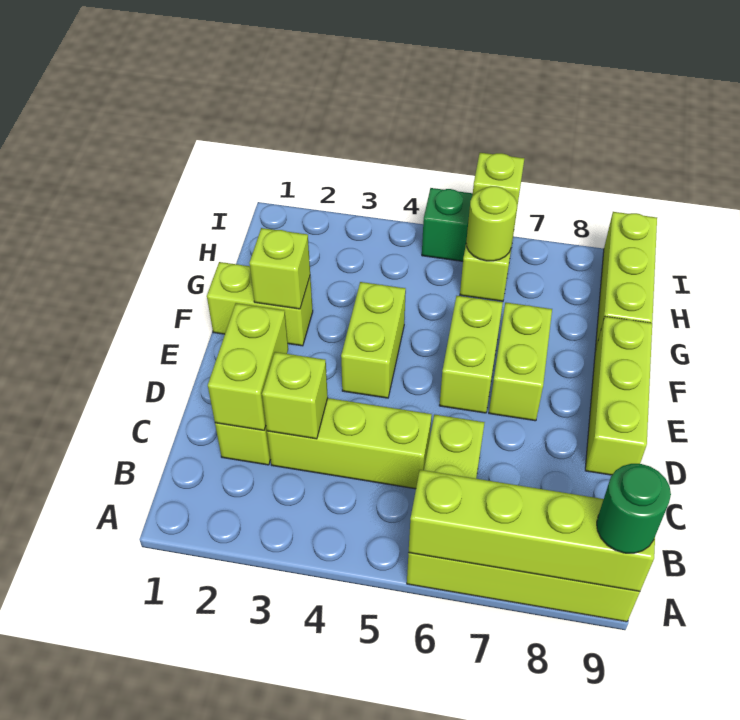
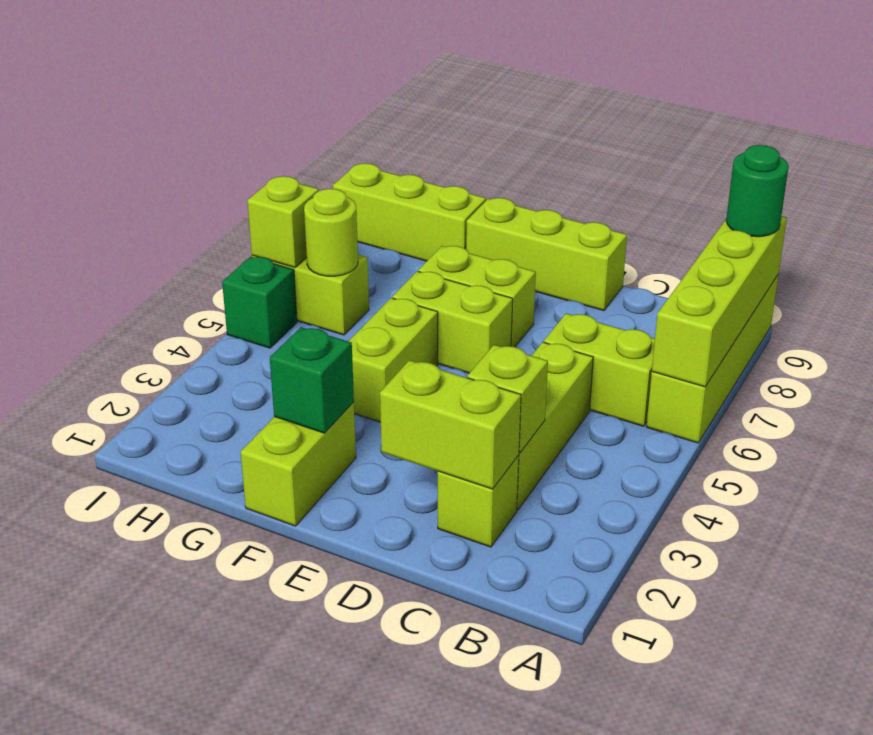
lime 1x2 brick [341,282,406,398] -> lime 1x2 brick turned to [348,298,438,422]
lime 1x1 brick [249,228,310,309] -> green 1x1 brick [270,327,354,433]

